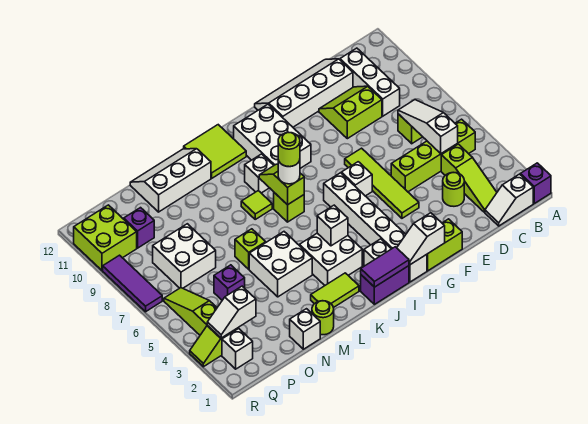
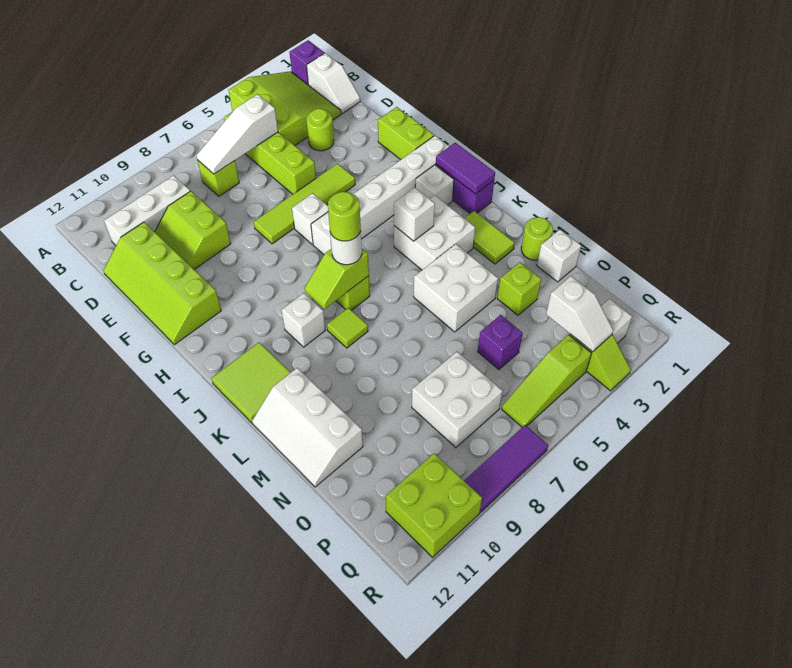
lime 1x3 slope [441,144,497,212] -> lime 3x3 slope [229,71,341,145]
white 2x4 slope [255,59,353,127] -> lime 2x4 slope [103,222,221,345]
white 1x2 slope [397,213,445,265] -> none
white 2x3 brick [234,104,311,168] -> none
lime 1x1 brick [235,229,266,269] -> lime 1x1 brick moved to [497,262,541,315]
purple 1x1 brick [124,208,154,248] -> none

